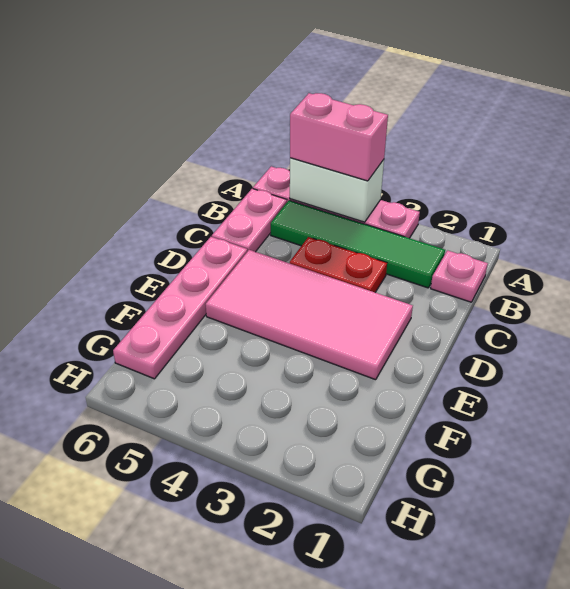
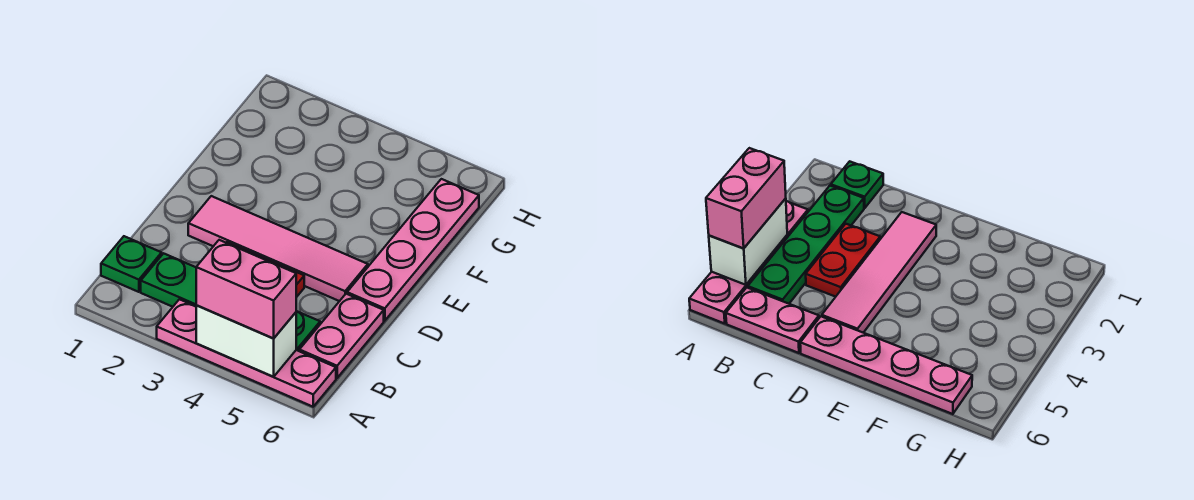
pink 1x1 plate [431,250,488,302] -> green 1x1 plate [101,236,162,292]
green 1x4 tile [271,200,445,288] -> green 1x4 plate [141,253,320,351]
pink 2x4 tile [205,250,413,380] -> pink 1x4 tile [188,196,368,301]

